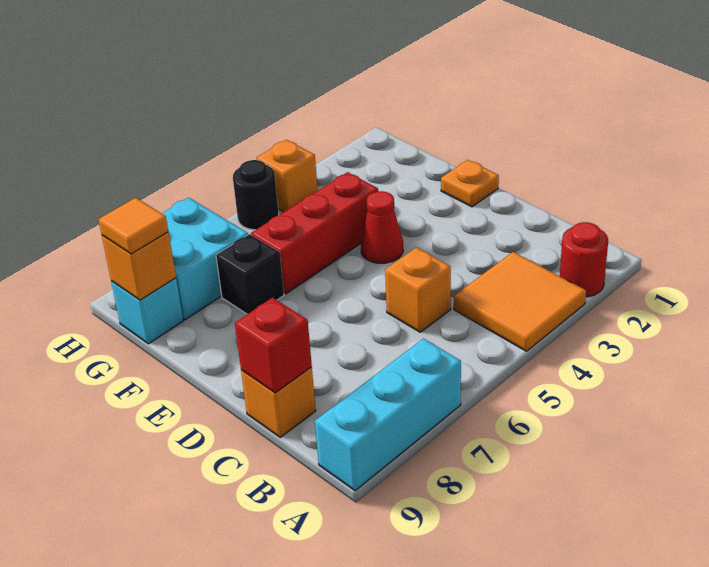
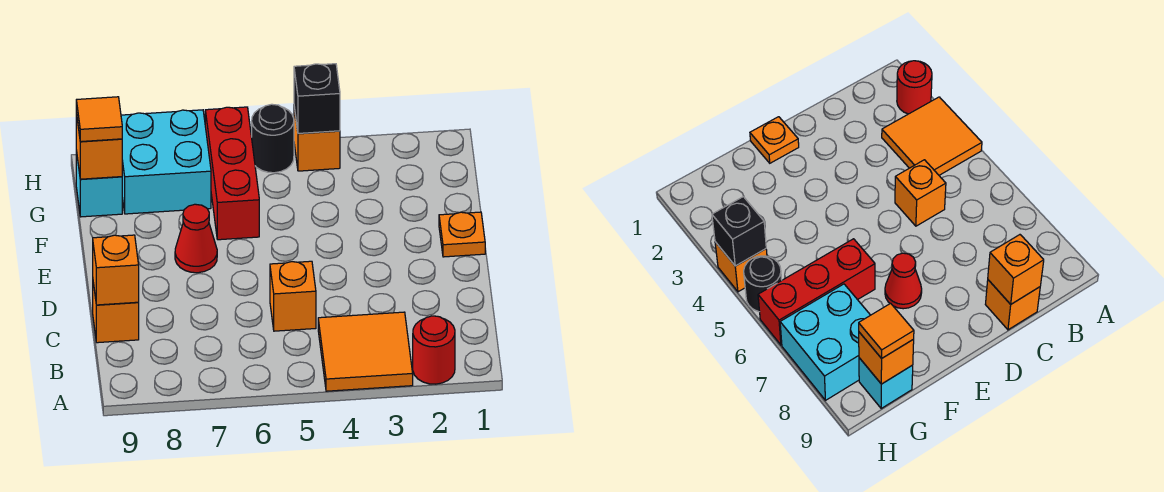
cyan 1x3 brick [315,339,461,491] -> none
red 1x1 brick [235,298,312,393] -> orange 1x1 brick [93,235,139,305]
red 1x1 cone [361,191,403,263] -> red 1x1 cone moved to [175,204,217,273]
red 1x3 brick [251,172,378,294] -> red 1x3 brick turned to [205,107,259,240]
black 1x1 brick [216,234,284,314] -> black 1x1 brick moved to [294,64,340,133]

